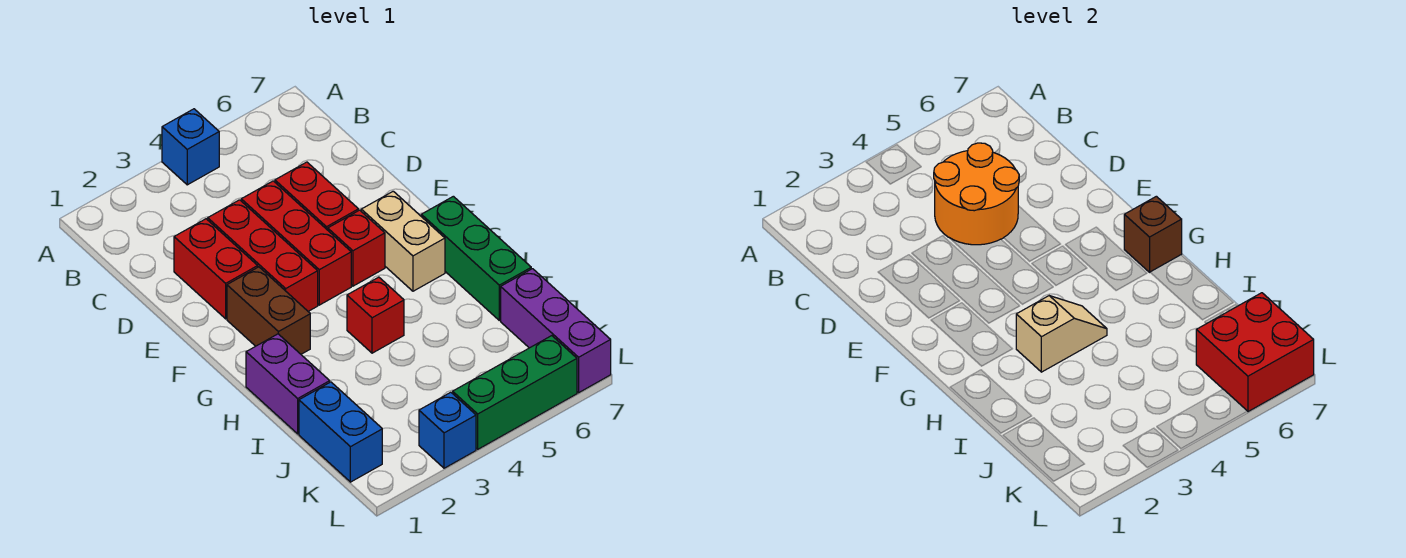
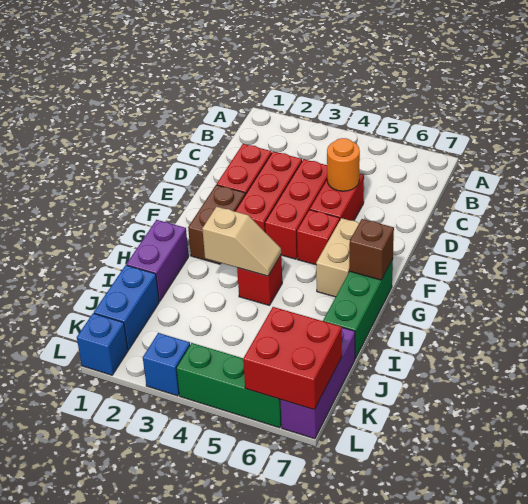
blue 1x1 brick [162,109,219,185] -> blue 1x1 brick moved to [77,313,128,375]
orange 2x2 round brick [934,143,1019,245] -> orange 1x1 round brick [327,138,360,191]

